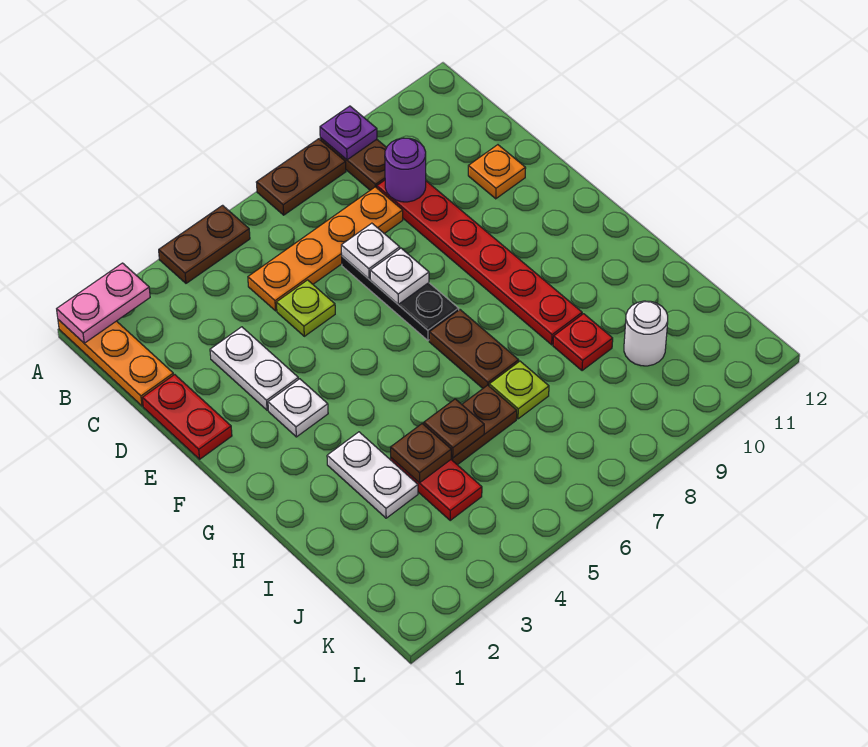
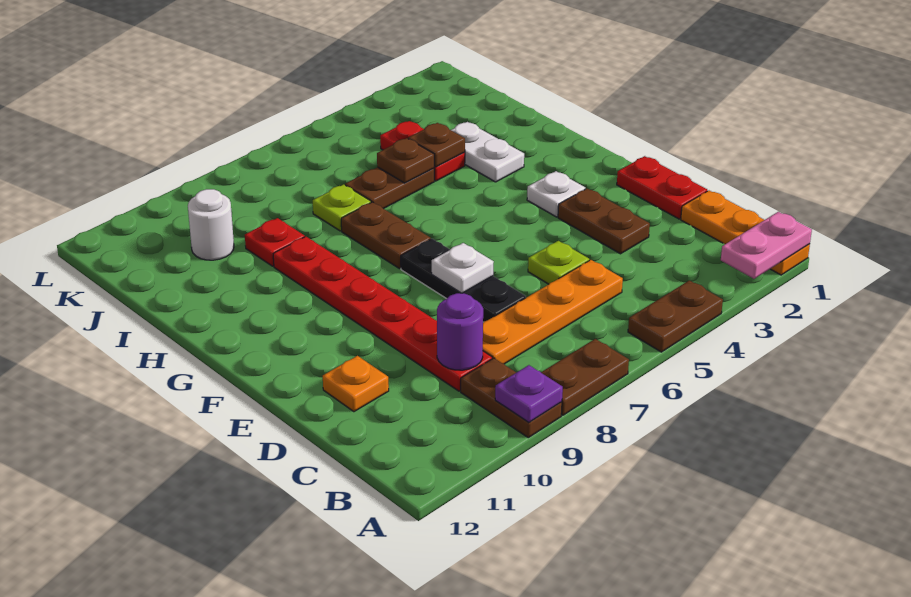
white 1x2 plate [210,327,298,410] -> brown 1x2 plate [558,189,650,254]
white 1x1 plate [341,223,400,279] -> none

